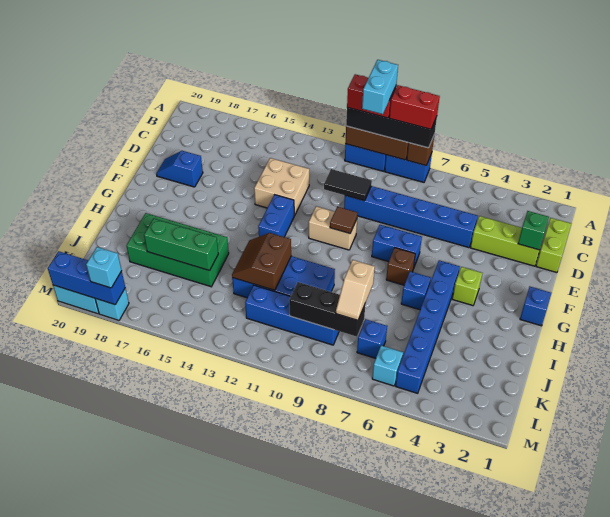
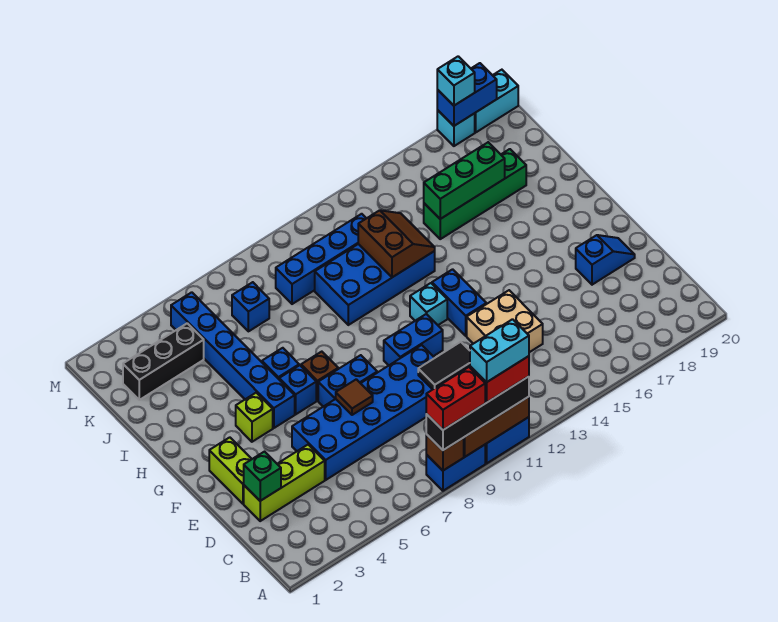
cyan 1x2 brick [362,60,398,114] -> cyan 1x2 brick turned to [470,319,529,382]
lime 1x2 brick [536,218,571,273] -> lime 1x2 brick moved to [209,437,252,504]
blue 1x6 brick [344,186,478,248] -> blue 2x6 brick [292,345,434,480]
tan 1x2 brick [309,206,357,250] -> blue 1x2 brick [384,314,443,365]
brown 1x1 tile [330,207,358,234] -> brown 1x1 tile moved to [336,379,373,415]
blue 1x1 brick [520,287,552,326] -> blue 1x1 brick moved to [279,365,316,414]
green 2x4 brick [126,213,229,287] -> green 1x4 brick [424,149,526,239]
tan 1x2 slope [336,260,375,320] -> none
black 1x3 brick [289,282,366,337] -> black 1x3 brick moved to [123,323,204,400]
cyan 1x1 brick [372,346,403,386] -> cyan 1x1 brick moved to [410,283,447,325]
blue 1x3 brick [48,251,125,305] -> blue 1x2 brick [437,63,497,126]

